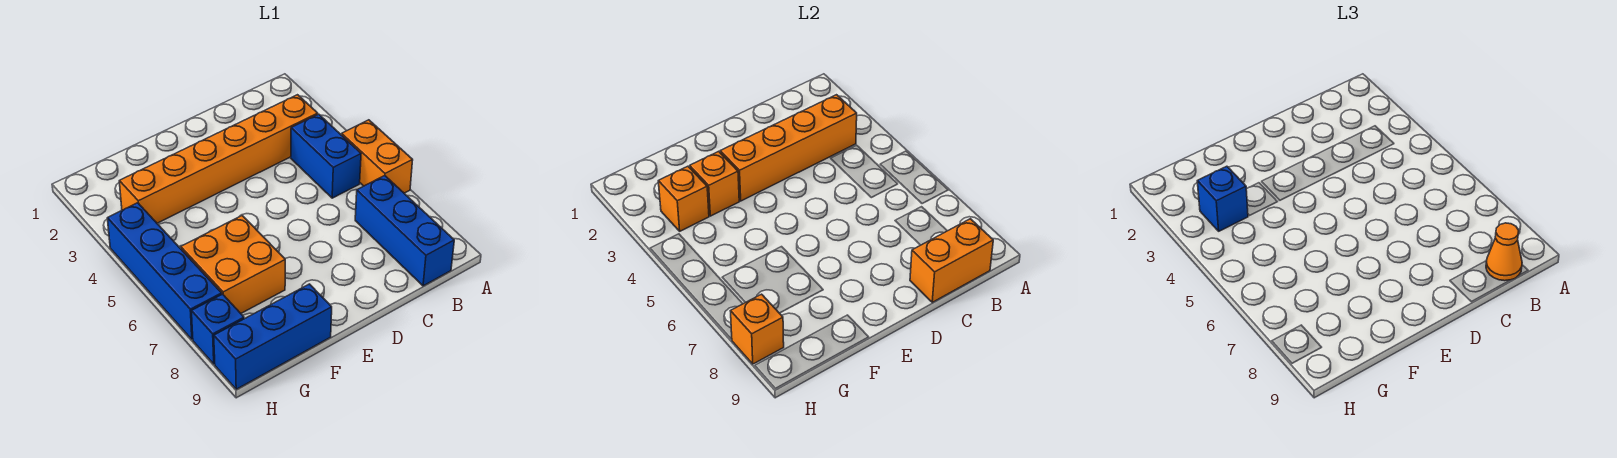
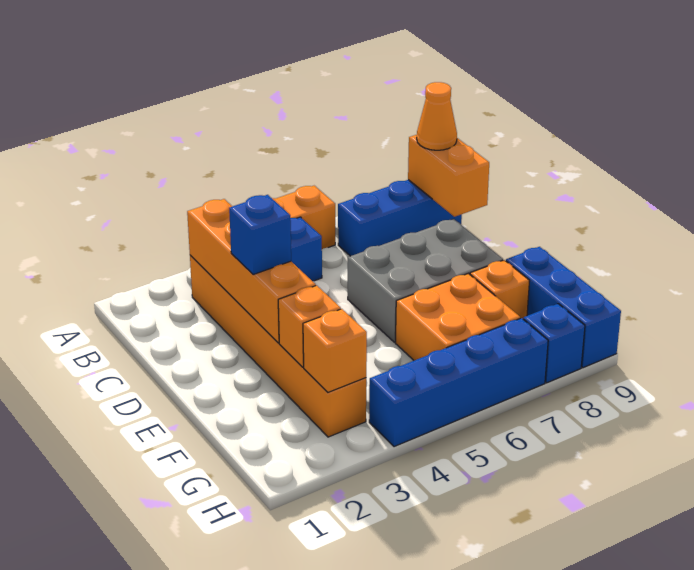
none -> grey 2x3 brick [348,219,503,342]
blue 1x1 brick [1197,166,1248,231] -> blue 1x1 brick moved to [229,195,291,274]
orange 1x1 brick [731,294,784,364] -> orange 1x1 brick moved to [470,260,530,319]

